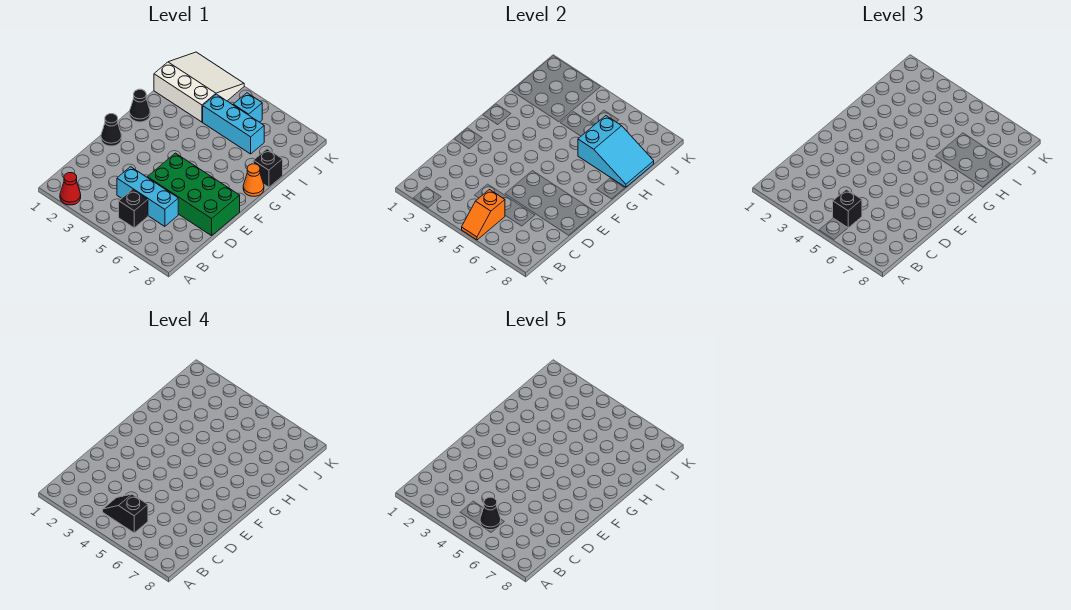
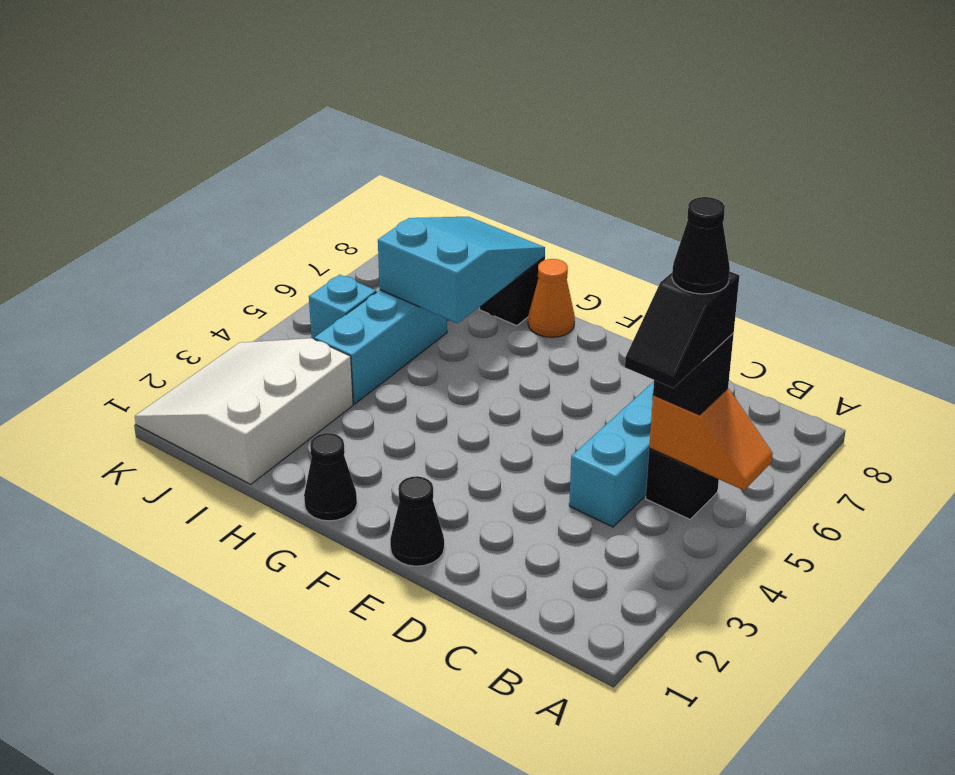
red 1x1 cone [60,173,81,205] -> none
green 2x4 brick [147,153,240,236] -> none

